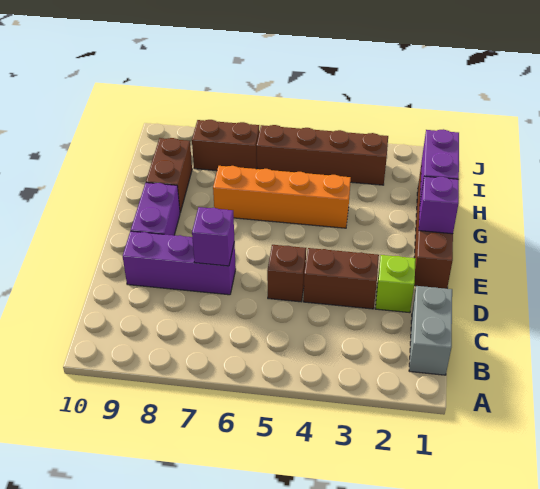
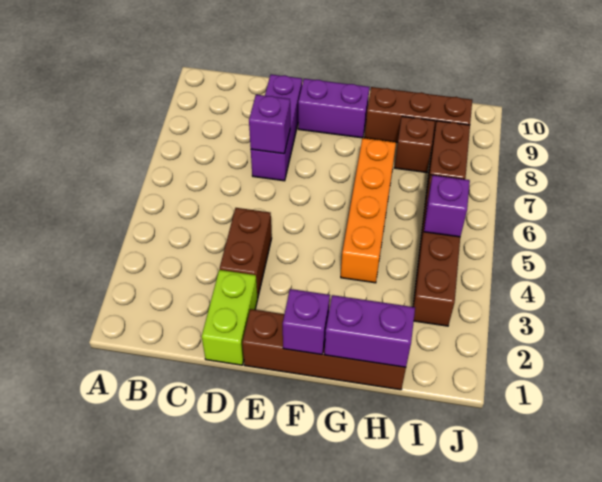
grey 1x2 brick [409,286,452,375] -> none
lime 1x1 brick [375,255,416,313] -> lime 1x2 brick [202,270,258,365]
brown 1x1 brick [267,245,306,302] -> brown 1x1 brick moved to [394,116,435,173]
brown 1x2 brick [146,138,192,212] -> brown 1x3 brick [365,87,472,143]
none -> purple 1x1 brick [424,175,470,237]

